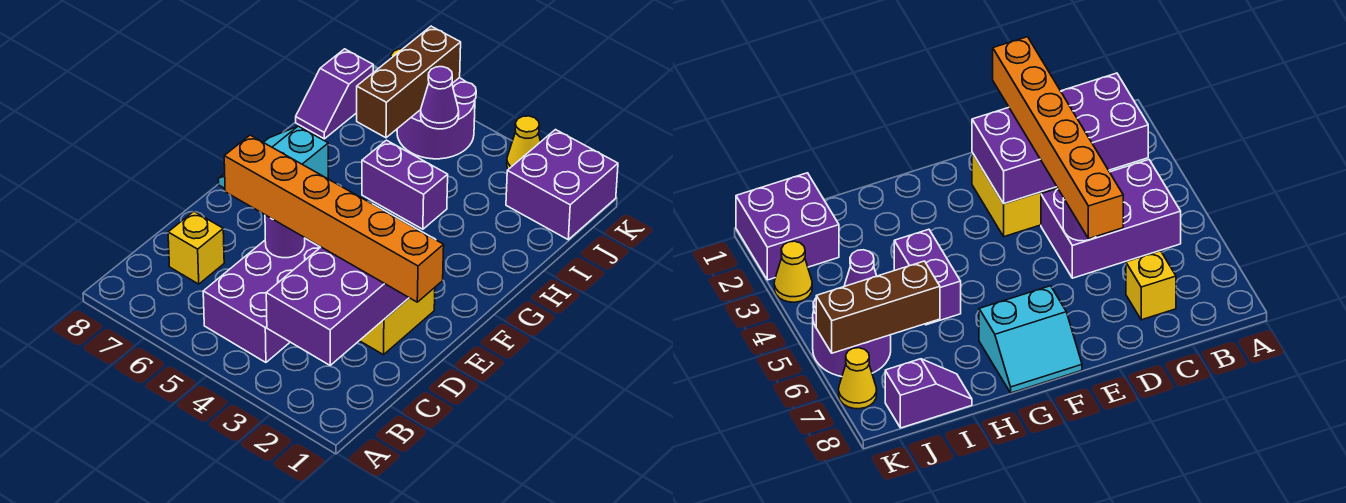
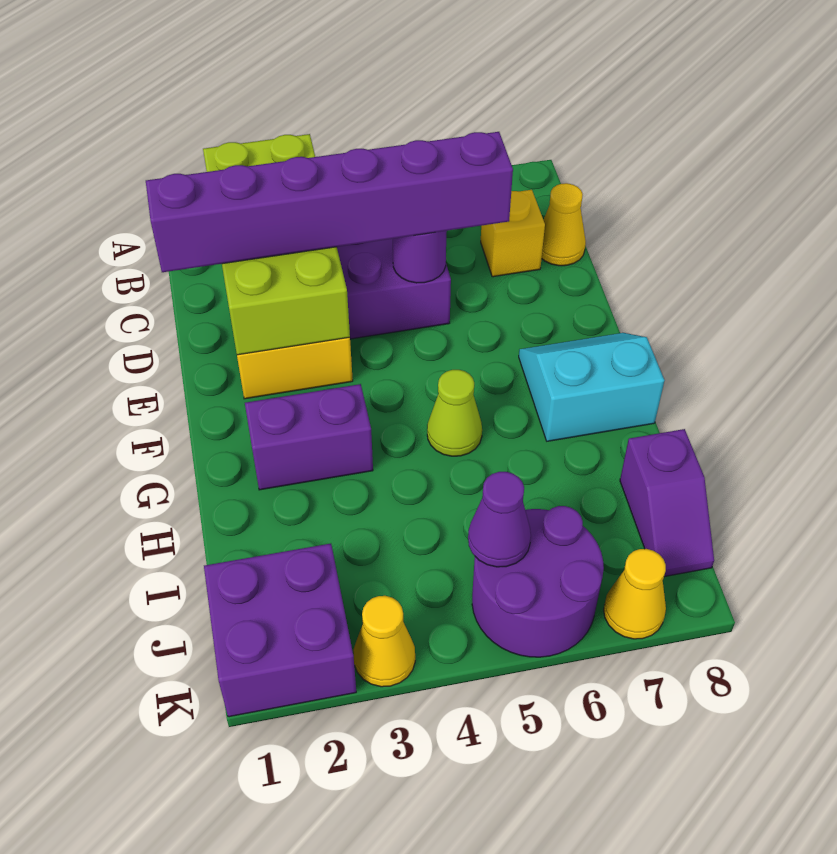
purple 2x4 brick [266,205,425,365] -> lime 2x4 brick [203,134,350,355]
none -> yellow 1x1 cone [542,183,586,266]
orange 1x6 brick [224,135,444,302] -> purple 1x6 brick [146,132,513,272]
cyan 2x2 slope [218,126,328,188] -> cyan 2x2 slope turned to [519,333,665,441]
none -> lime 1x1 cone [427,370,482,456]
purple 1x2 brick [362,140,448,229] -> purple 1x2 brick moved to [245,384,373,490]
brown 1x3 brick [357,26,461,138] -> none
purple 1x2 slope [296,49,373,139] -> purple 1x2 slope turned to [620,429,714,577]

